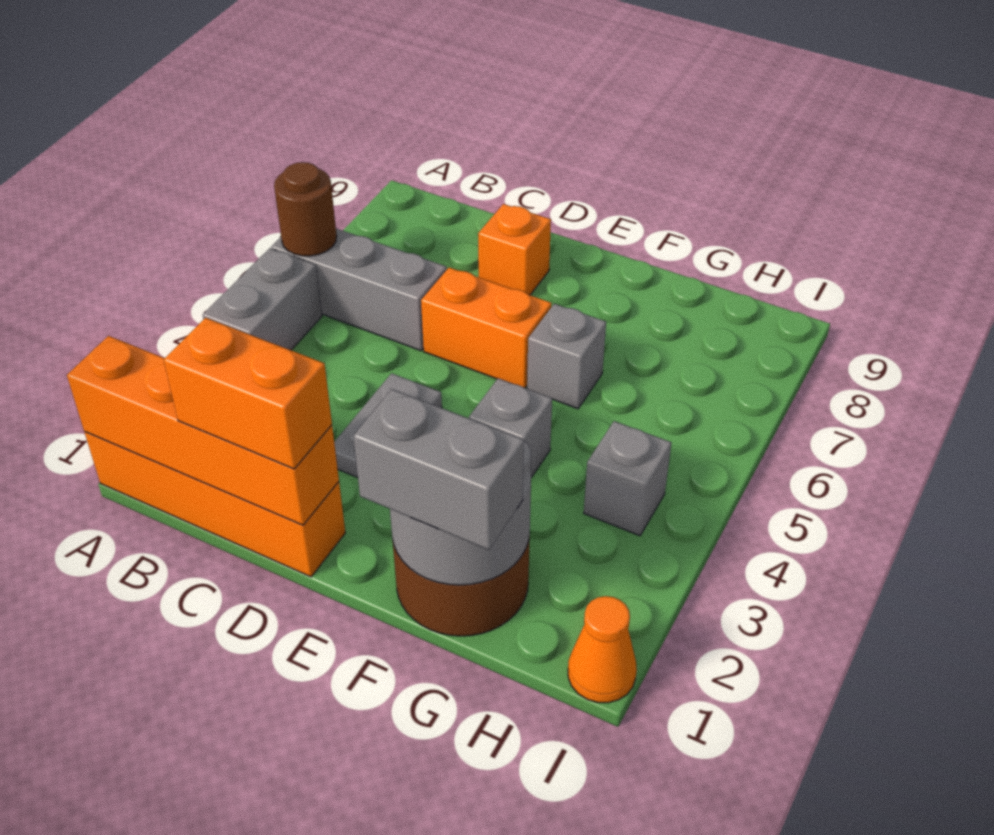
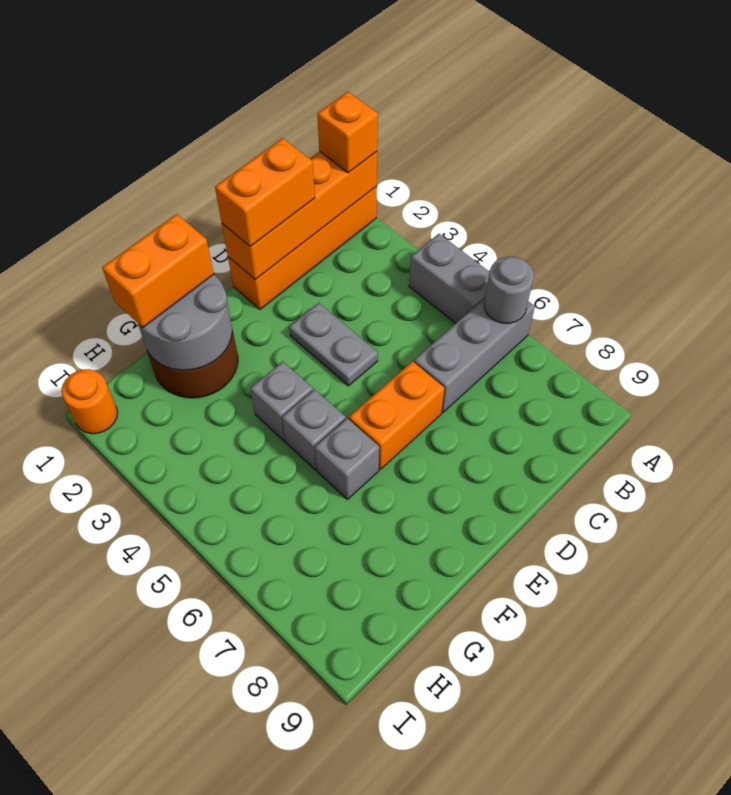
brown 1x1 round brick [274,162,337,256] -> grey 1x1 round brick [484,257,534,323]
orange 1x1 brick [478,204,551,295] -> orange 1x1 brick moved to [317,92,378,173]
grey 1x2 brick [354,389,524,550] -> orange 1x2 brick [102,214,214,328]
grey 1x1 brick [584,421,671,536] -> grey 1x1 brick moved to [282,389,346,470]
orange 1x1 cone [568,596,637,703] -> orange 1x1 round brick [61,369,118,434]

